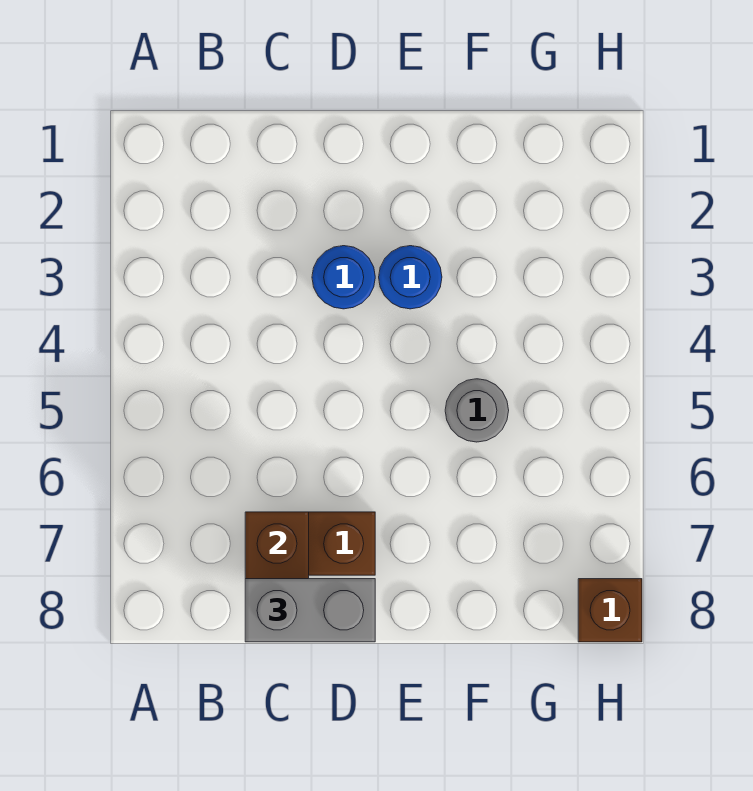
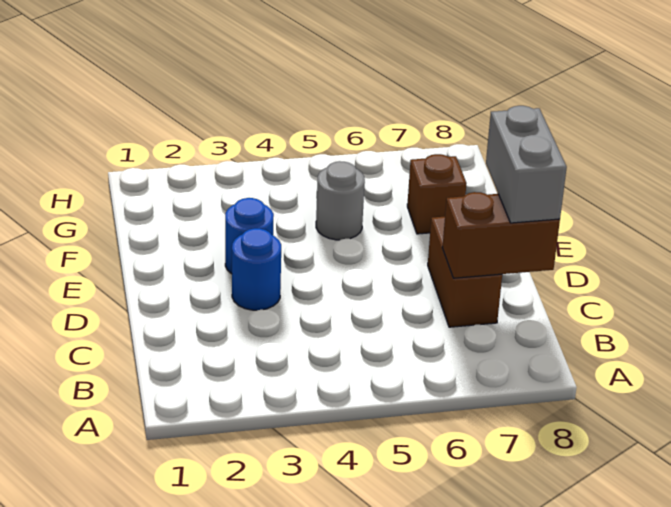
brown 1x1 brick [578,579,642,642] -> brown 1x1 brick moved to [407,154,467,234]

